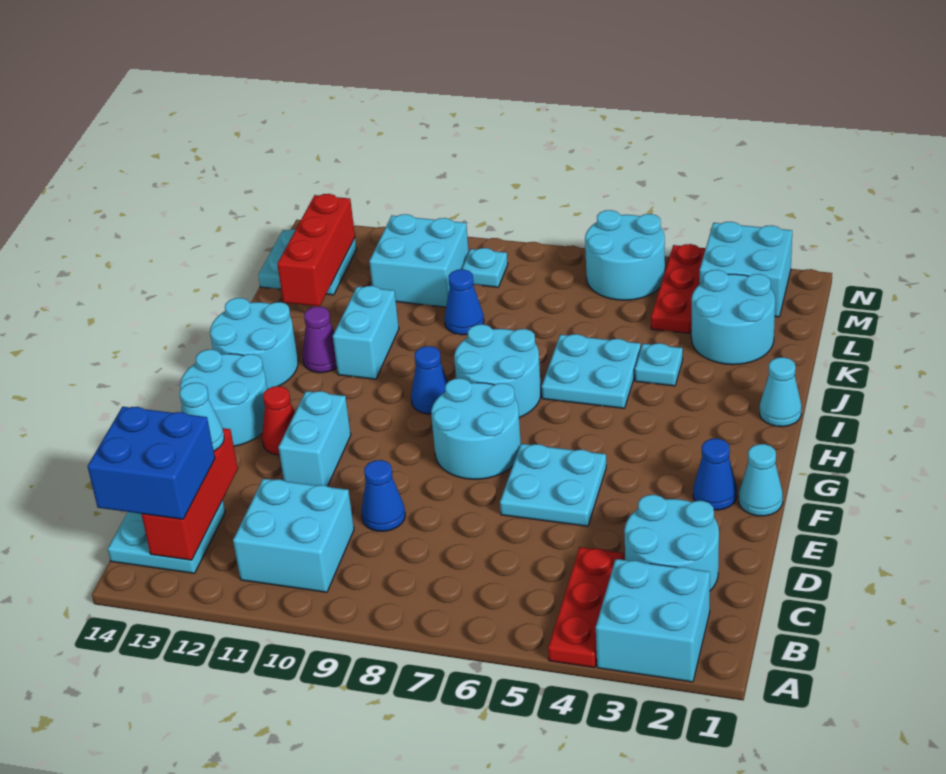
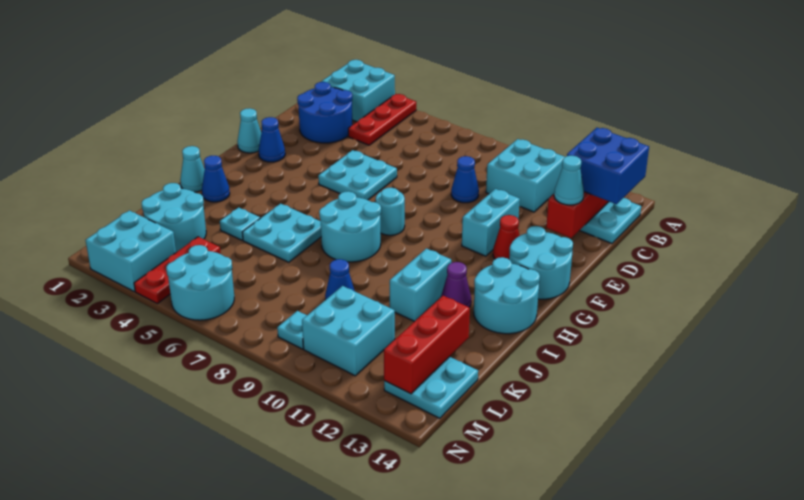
cyan 2x2 round brick [624,495,719,591] -> blue 2x2 round brick [297,82,352,143]
cyan 2x2 round brick [431,378,521,479] -> cyan 1x1 round brick [376,188,405,235]
blue 1x1 cone [411,346,448,414] -> blue 1x1 cone moved to [202,156,230,202]

